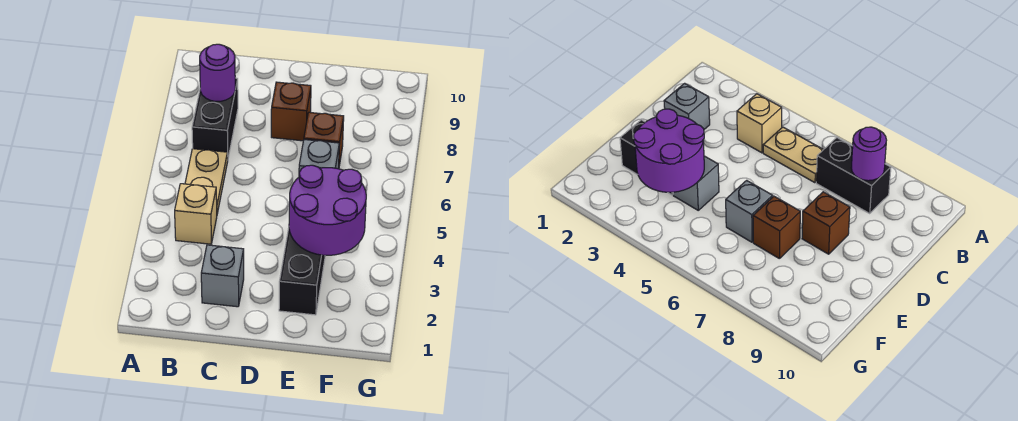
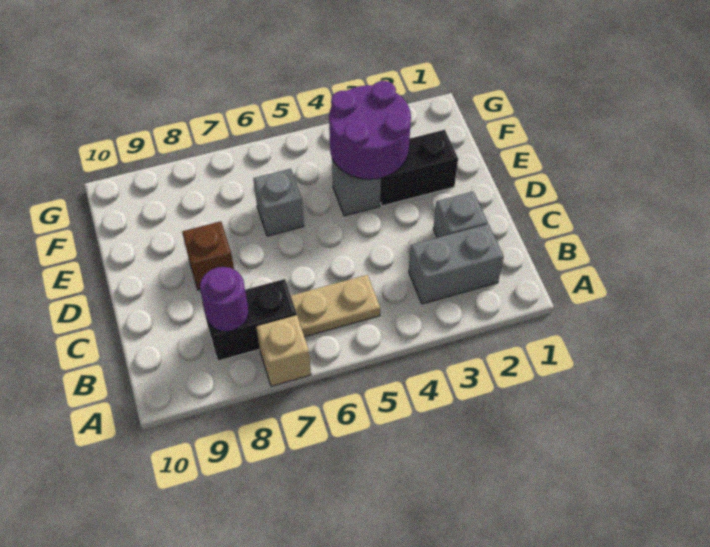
none -> grey 1x2 brick [409,224,504,304]
tan 1x1 brick [175,184,217,244] -> tan 1x1 brick moved to [256,315,311,386]
brown 1x1 brick [304,112,344,166] -> none

